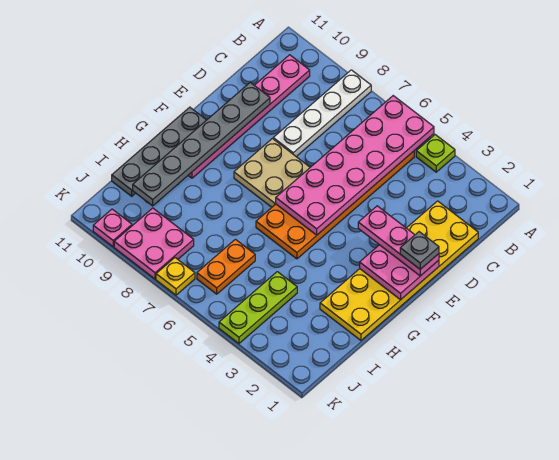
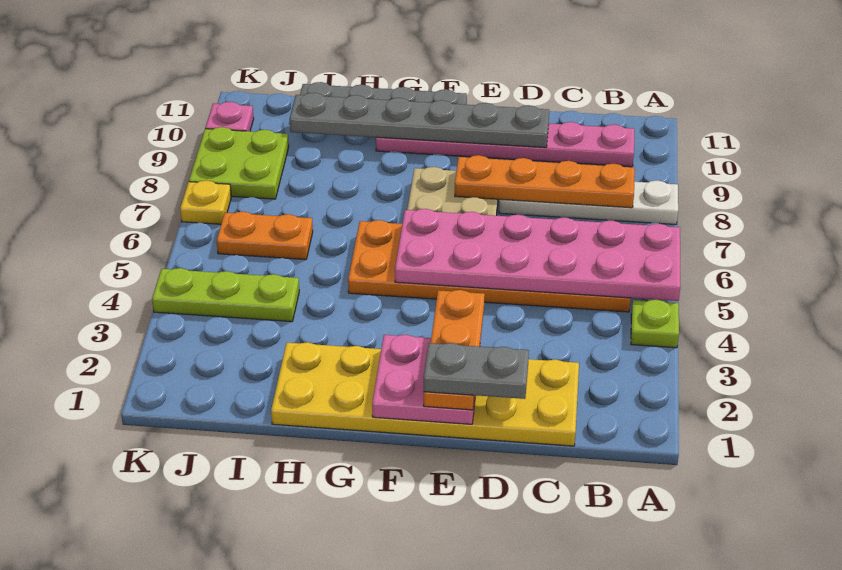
none -> orange 1x4 plate [455,155,635,208]
pink 1x3 plate [358,206,439,276] -> orange 1x3 plate [424,290,485,410]
grey 1x1 plate [400,232,439,269] -> grey 1x2 plate [424,343,529,399]
pink 2x2 plate [114,208,194,279] -> lime 2x2 plate [189,127,289,199]

